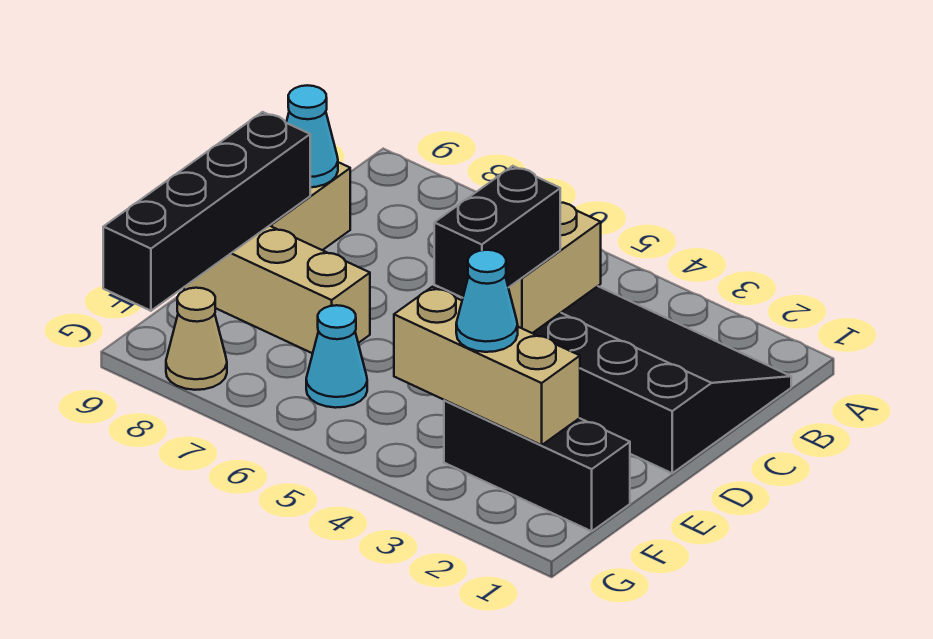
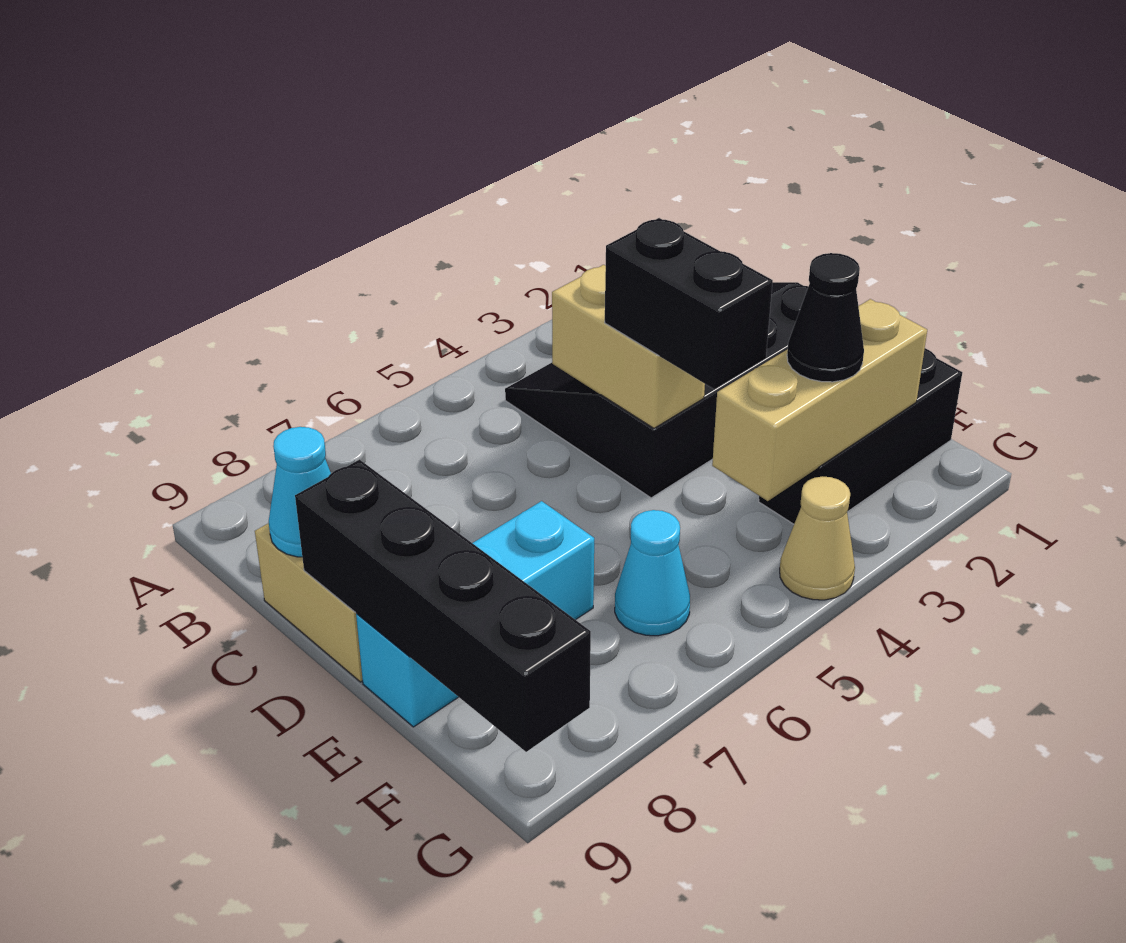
tan 1x3 brick [184,226,370,353] -> cyan 1x3 brick [356,501,594,727]
cyan 1x1 cone [456,250,518,352] -> black 1x1 cone [787,253,864,382]
tan 1x1 cone [166,288,227,390] -> tan 1x1 cone moved to [780,476,855,600]

